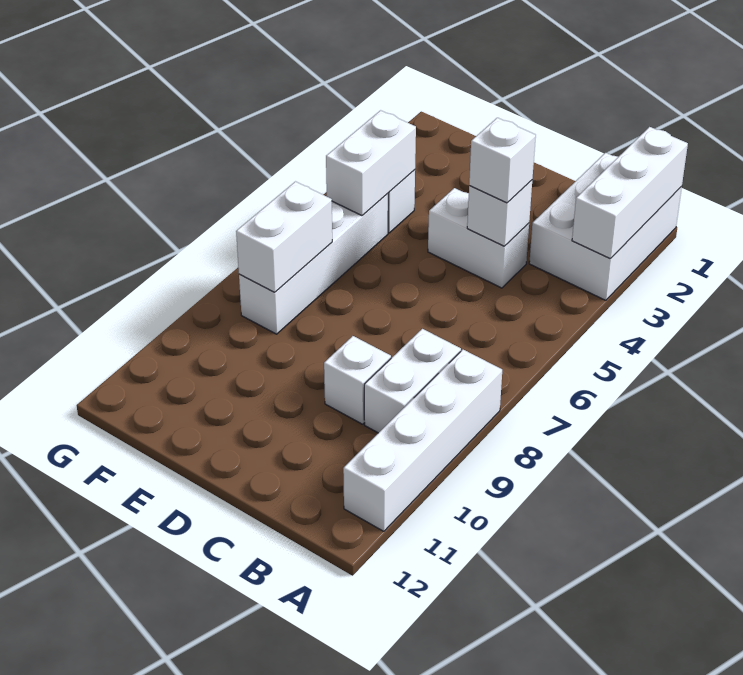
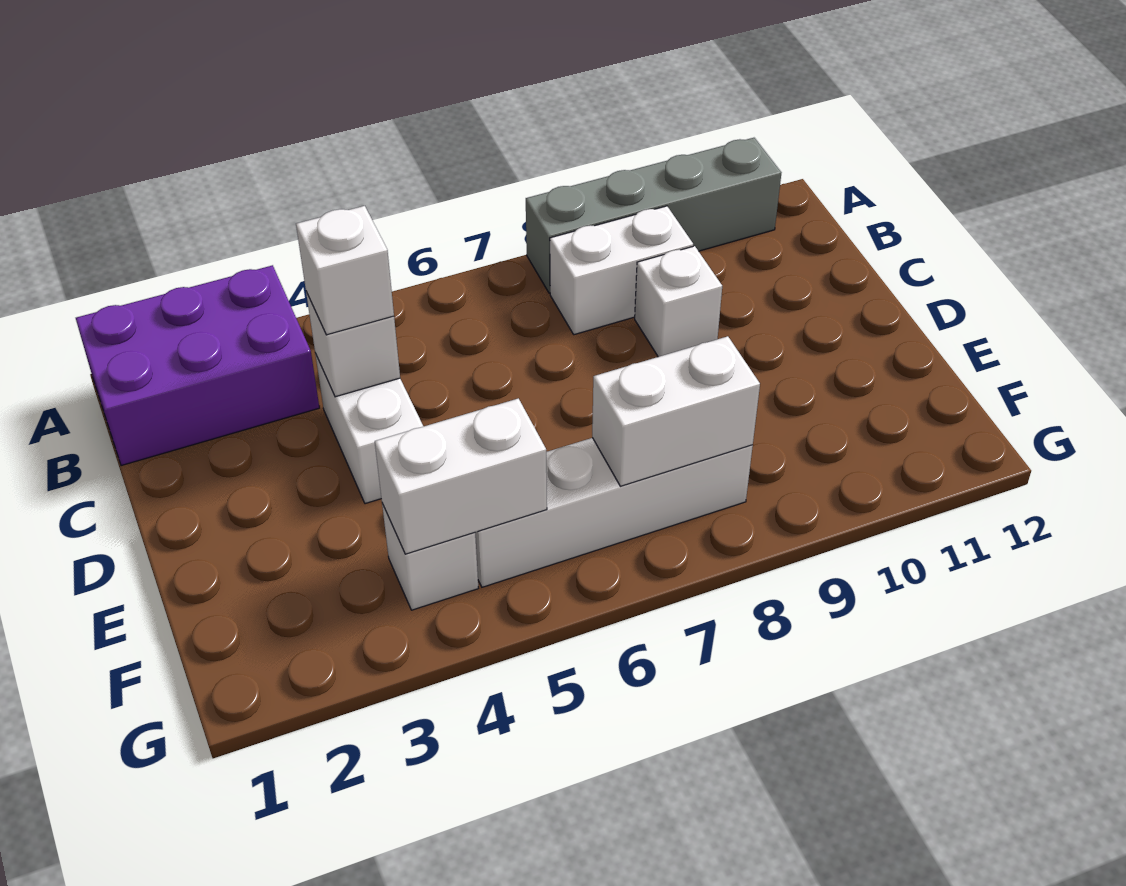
white 2x3 brick [529,153,682,300] -> purple 2x3 brick [76,265,319,466]
white 1x3 brick [572,127,688,259] -> none
white 1x4 brick [343,350,502,531] -> grey 1x4 brick [526,138,781,293]

